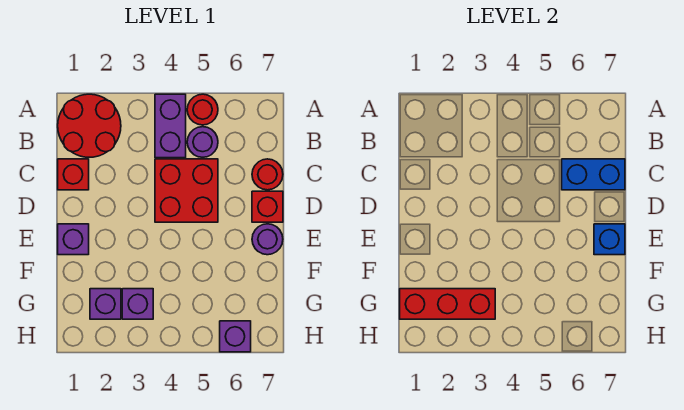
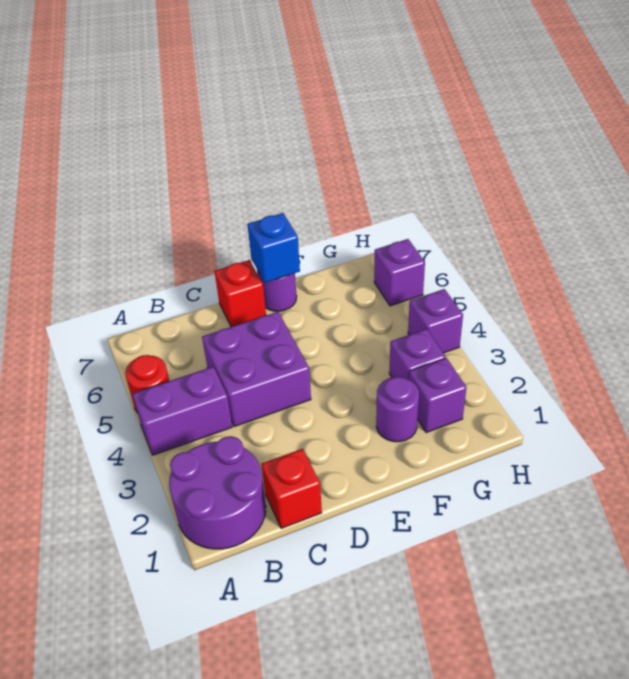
red 2x2 round brick [58,94,121,157] -> purple 2x2 round brick [169,436,266,549]
purple 1x1 round brick [187,127,218,157] -> purple 1x1 round brick moved to [376,377,419,442]
red 2x2 brick [155,159,218,222] -> purple 2x2 brick [202,312,311,427]
blue 1x2 brick [562,159,625,190] -> none
red 1x1 round brick [252,159,283,190] -> none
purple 1x1 brick [58,224,89,255] -> purple 1x1 brick moved to [408,289,463,353]
red 1x3 brick [400,289,495,319] -> none

